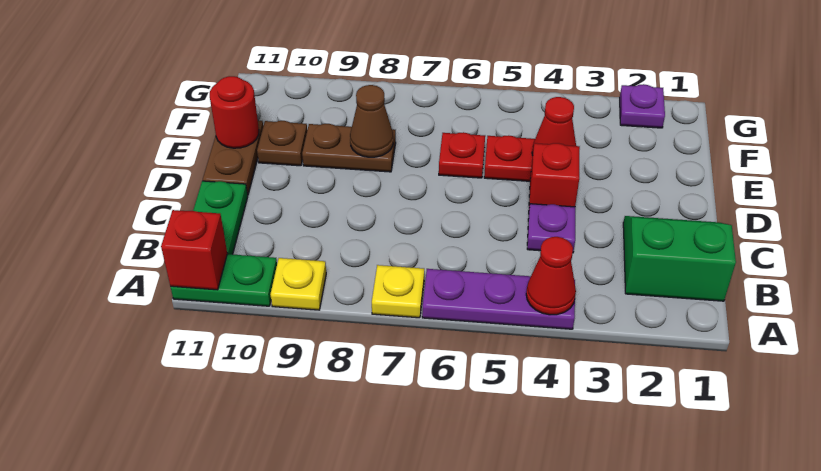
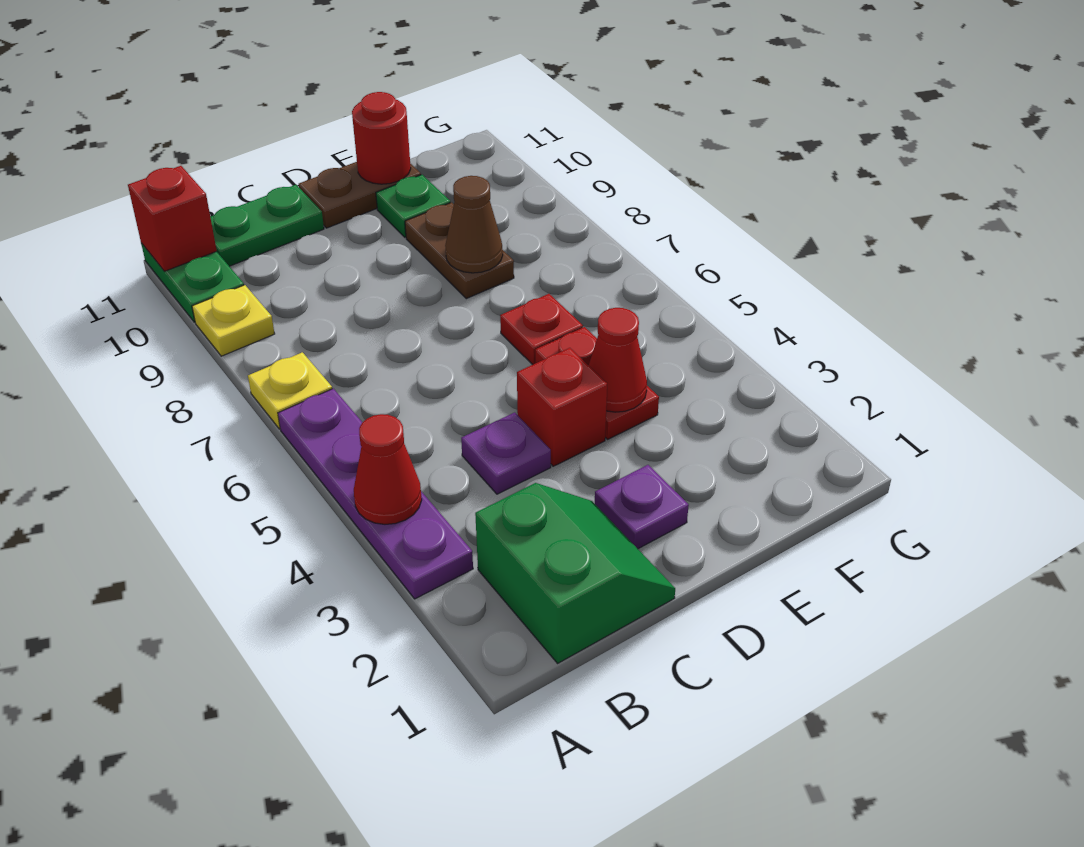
purple 1x3 plate [422,269,575,329] -> purple 1x4 plate [278,388,473,599]
brown 1x1 plate [257,121,307,166] -> green 1x1 plate [376,175,450,237]
purple 1x1 plate [620,84,665,128] -> purple 1x1 plate moved to [595,465,689,549]

